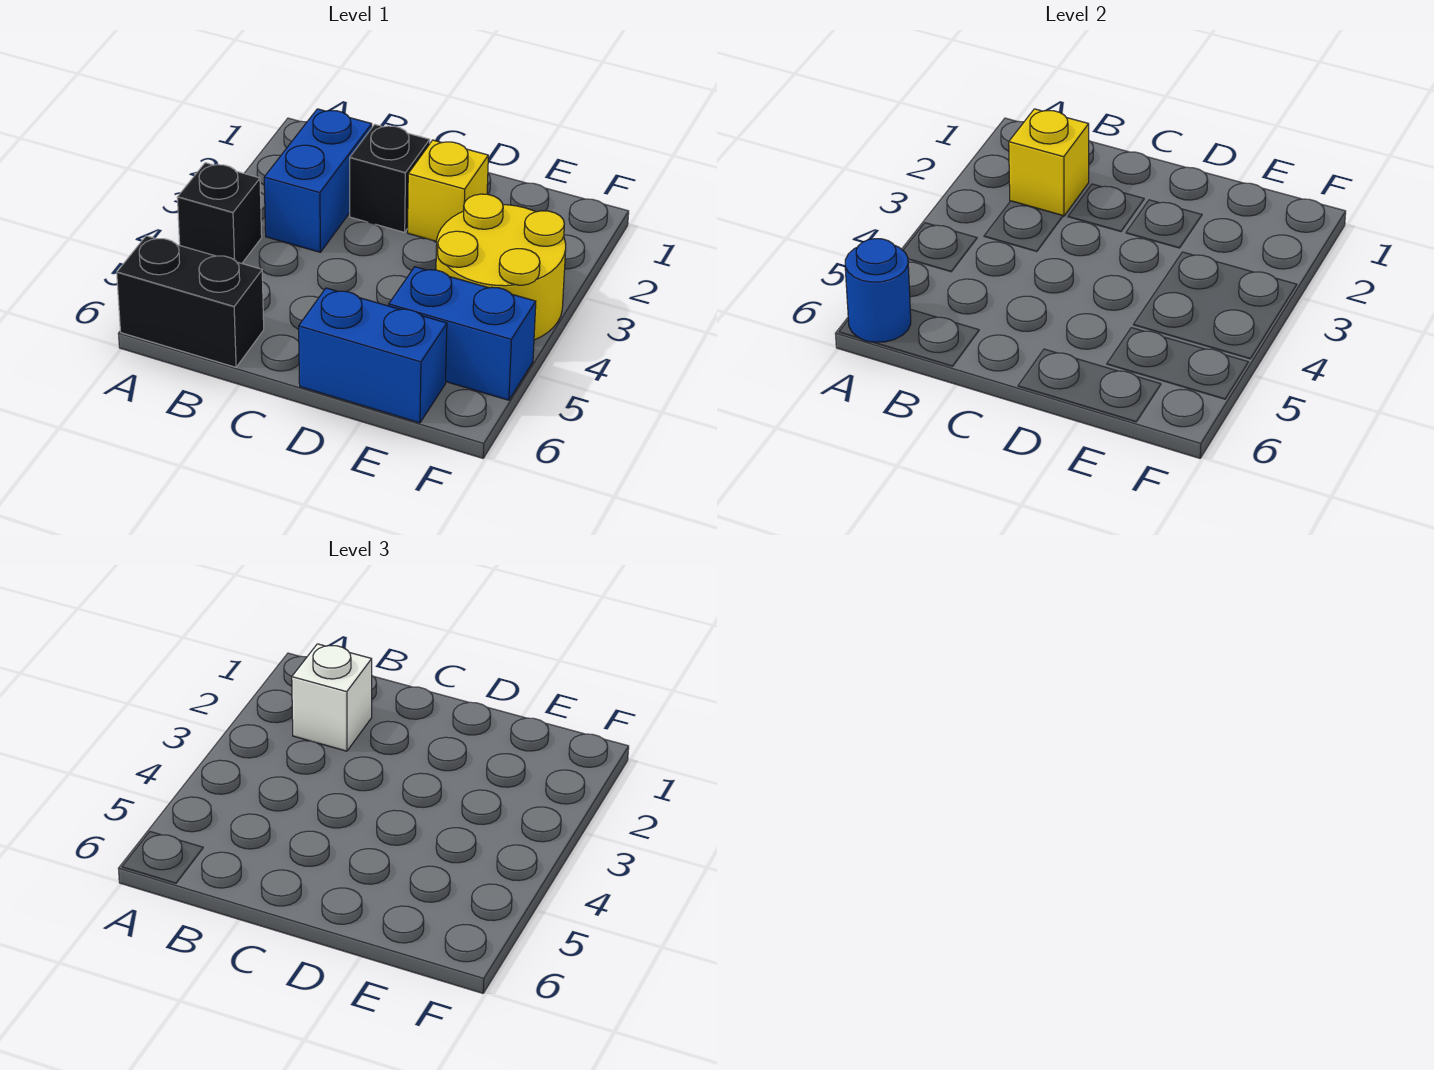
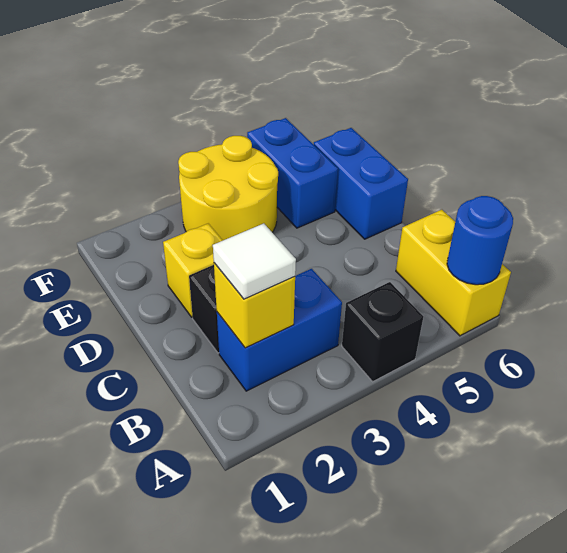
black 1x2 brick [117,236,264,367] -> yellow 1x2 brick [396,210,511,336]
white 1x1 brick [292,644,372,751] -> white 1x1 tile [213,223,296,299]

